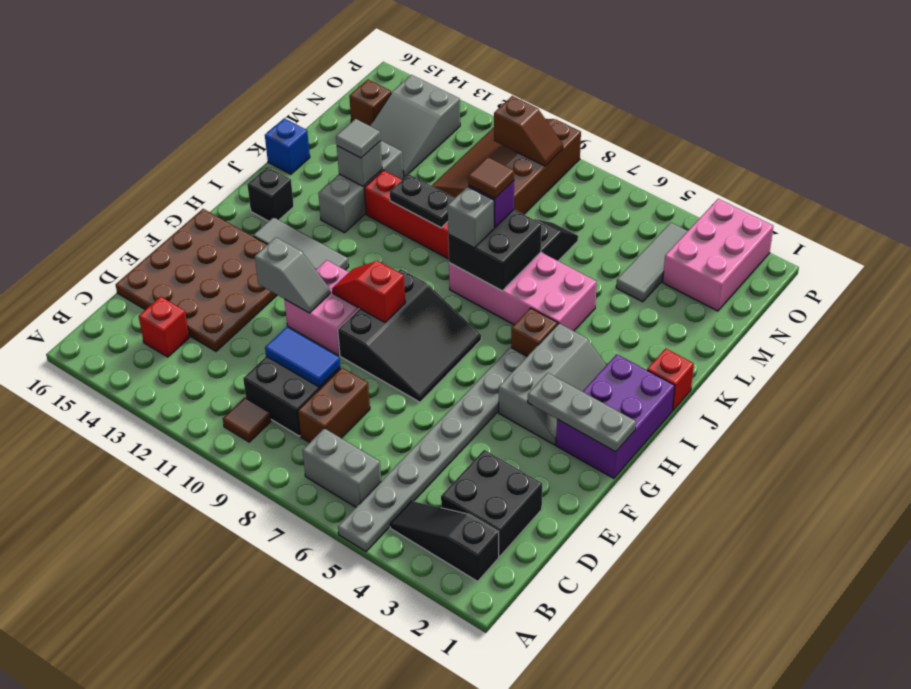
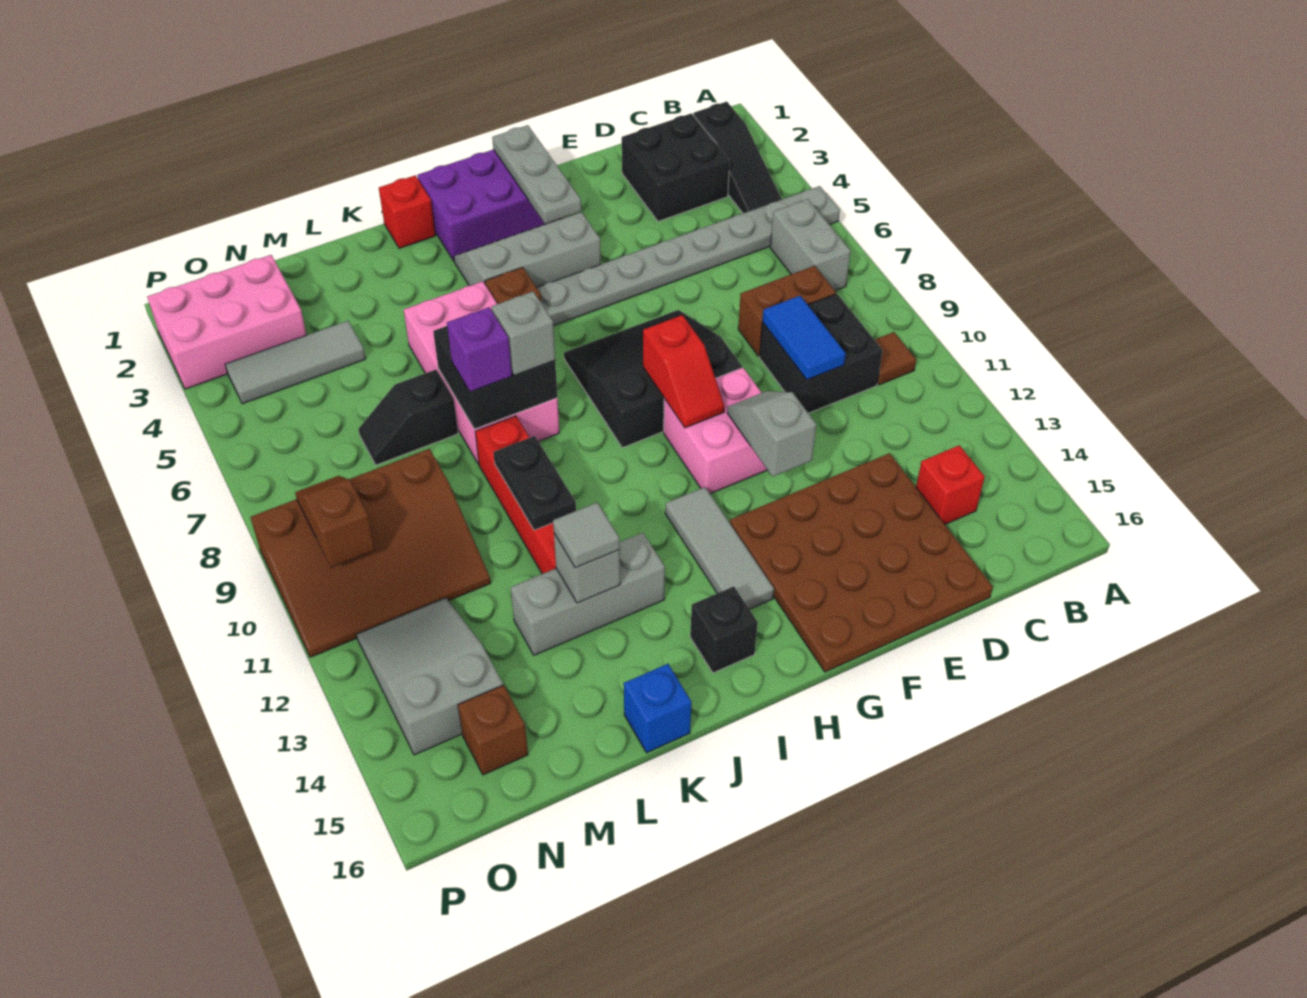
brown 1x1 tile [468,157,514,199] -> none
grey 2x3 slope [370,75,460,178] -> grey 2x3 slope turned to [356,598,503,755]

